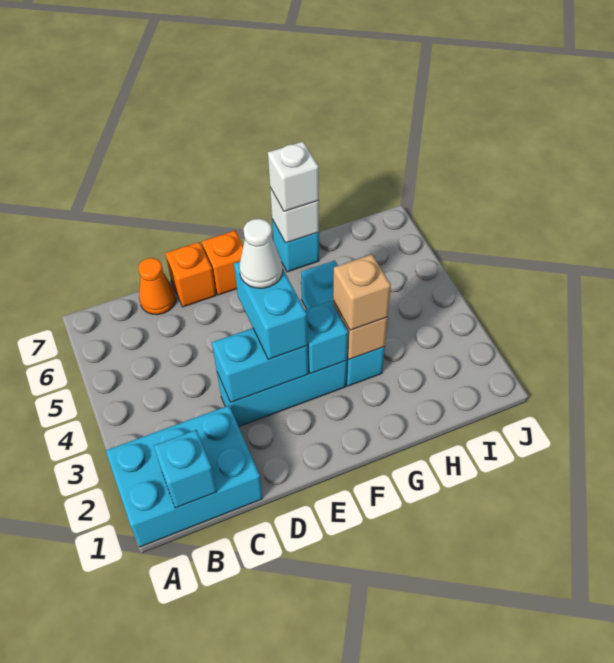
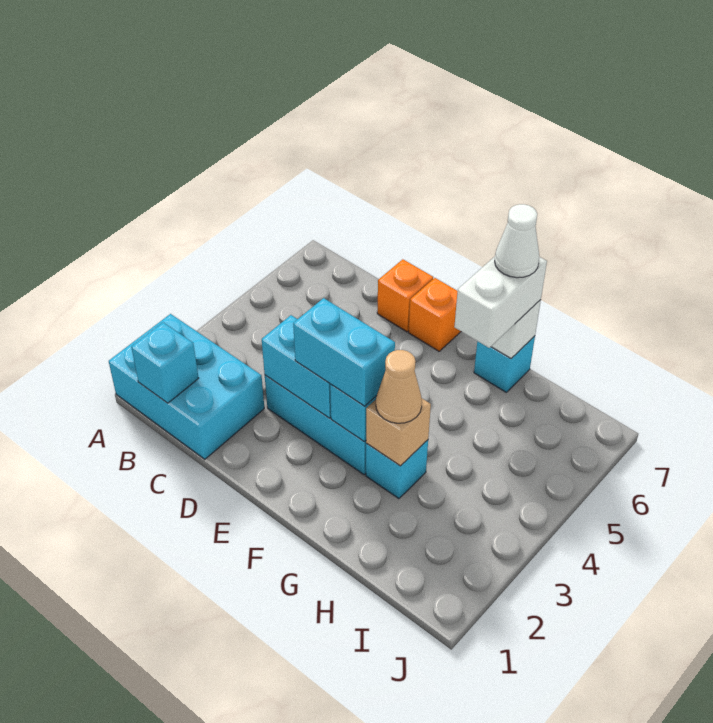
orange 1x1 cone [139,258,176,315] -> none
cyan 1x2 brick [234,261,308,359] -> cyan 1x2 brick turned to [293,298,395,406]
white 1x1 cone [239,219,283,288] -> white 1x1 cone moved to [495,204,539,278]
cyan 1x3 brick [301,260,385,386] -> cyan 1x1 brick [366,440,428,499]
tan 1x1 brick [333,255,391,330] -> tan 1x1 cone [376,350,422,423]
white 1x1 brick [268,142,319,211] -> white 1x2 brick [454,257,547,348]

